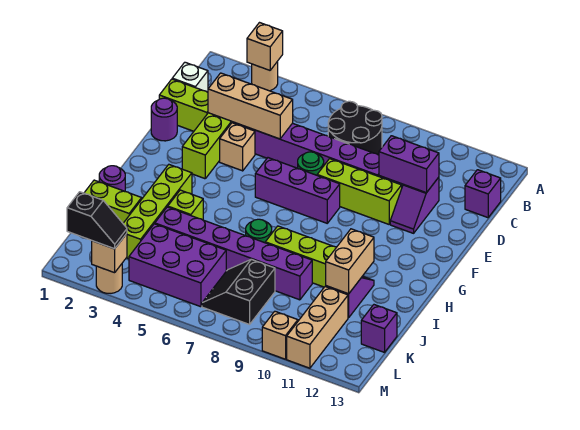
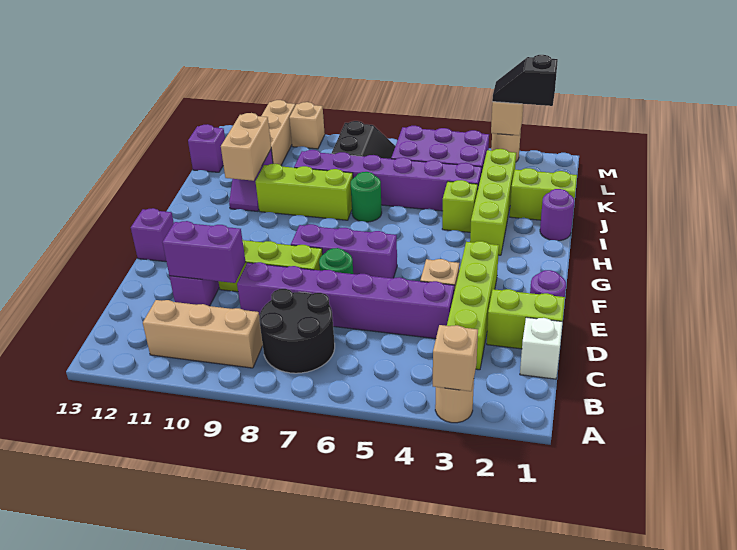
purple 1x1 brick [465,170,501,218] -> purple 1x1 brick moved to [131,208,174,262]
tan 1x3 brick [208,73,293,139] -> tan 1x3 brick moved to [143,300,263,368]

